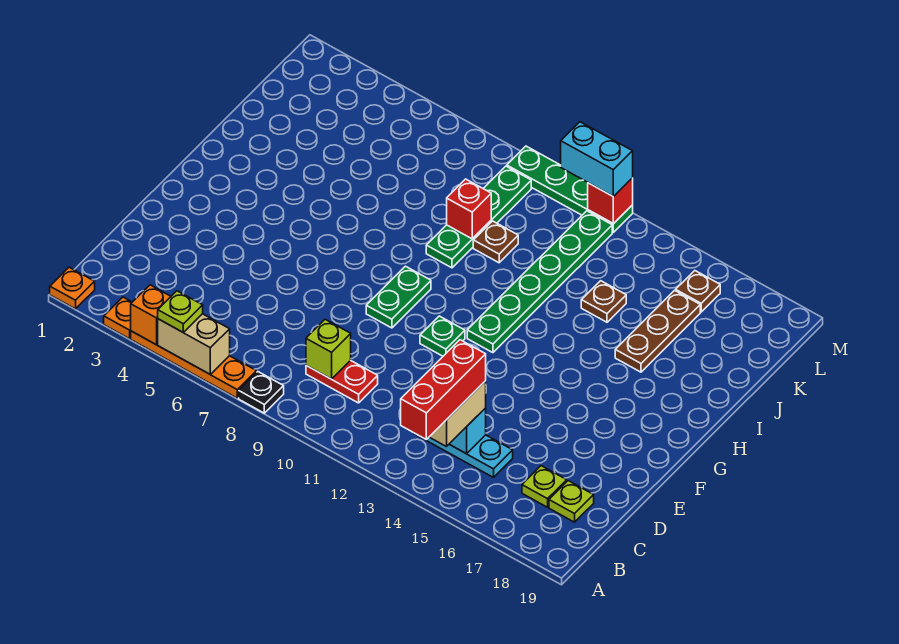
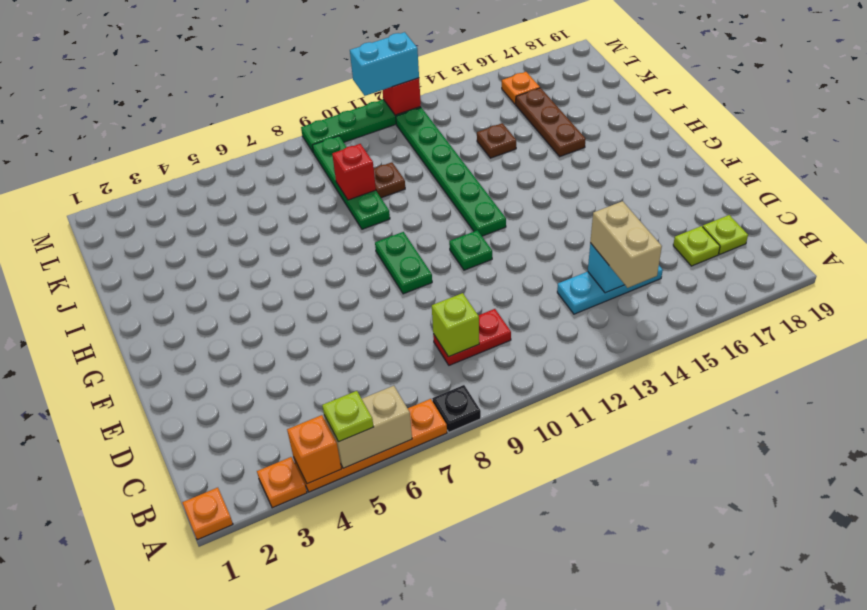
red 1x3 brick [401,340,486,439] -> none
brown 1x1 plate [676,271,720,312] -> orange 1x1 plate [502,72,540,104]

